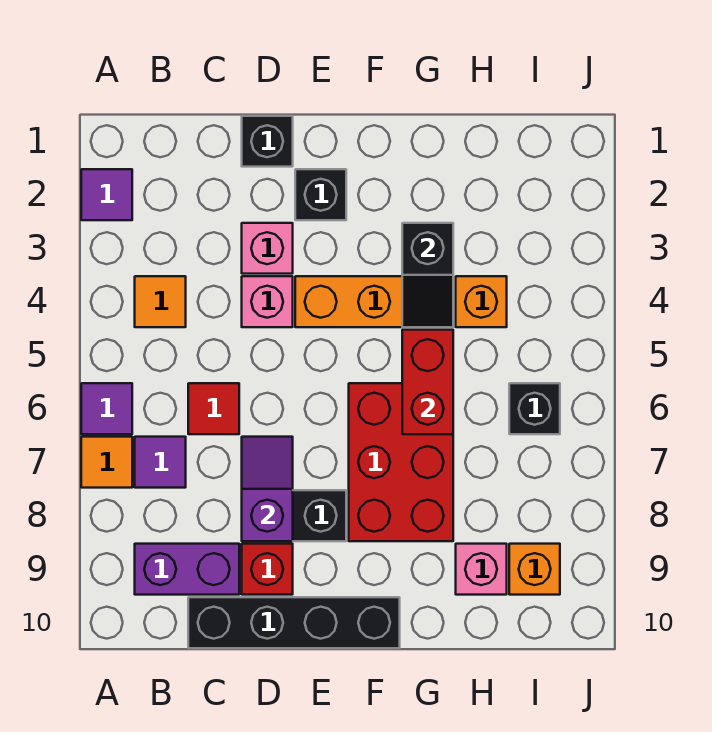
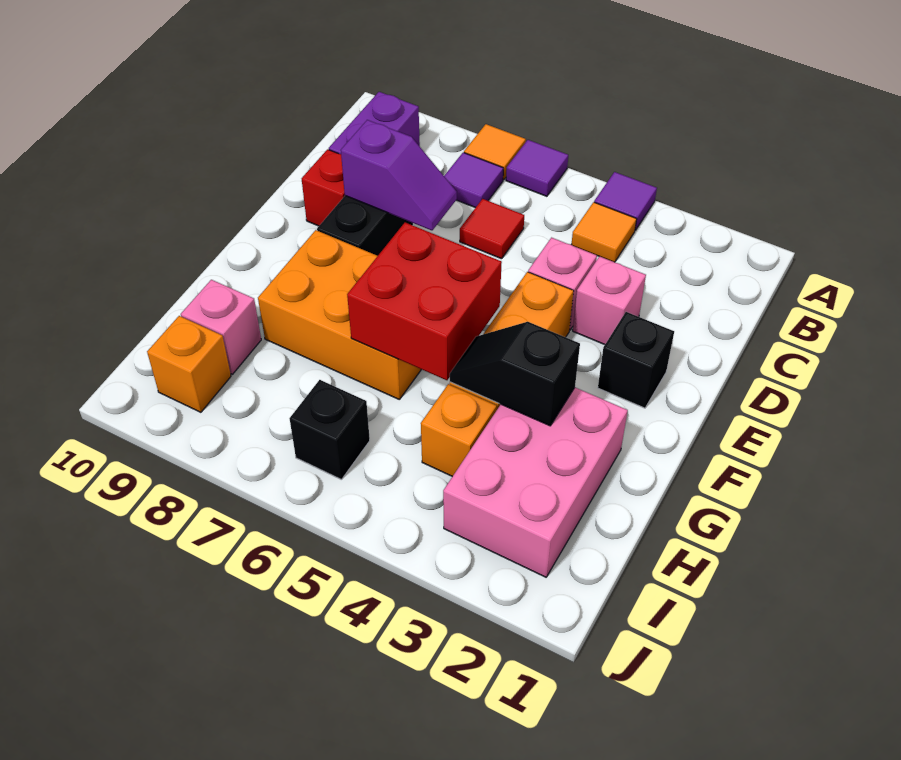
purple 1x1 tile [81,169,132,220] -> purple 1x1 tile moved to [594,172,657,230]
black 1x4 brick [188,597,400,648] -> none
black 1x1 brick [242,116,293,167] -> none
red 2x3 brick [349,383,453,541] -> orange 2x3 brick [258,230,421,400]
none -> pink 2x3 brick [443,387,628,577]
red 1x2 brick [402,330,453,434] -> red 2x2 brick [347,223,502,380]

